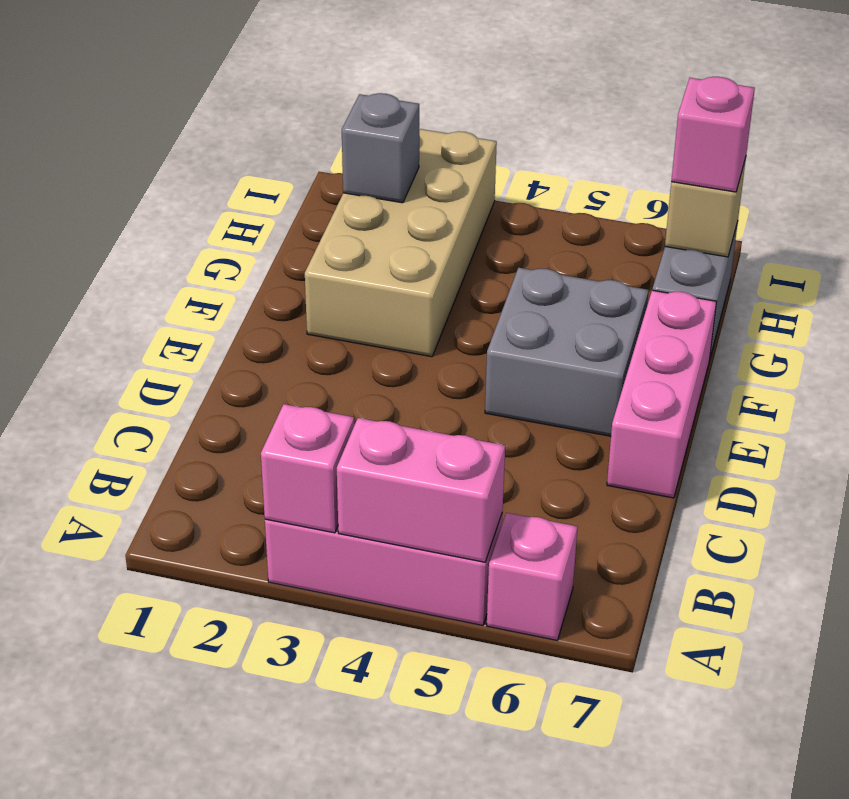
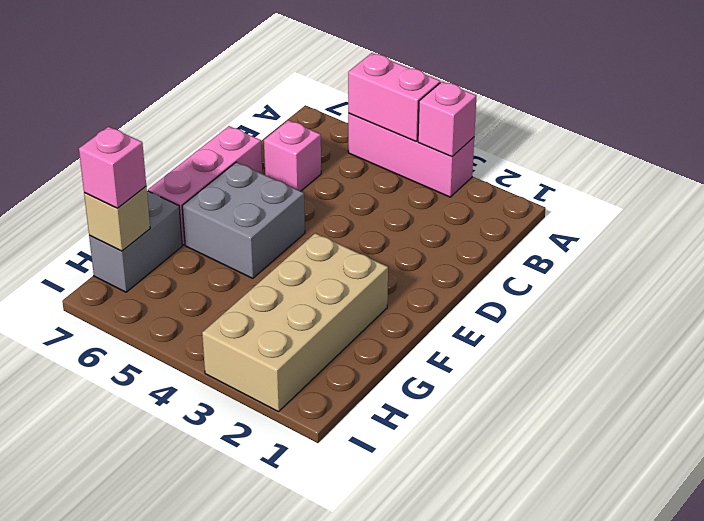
pink 1x1 brick [487,513,577,640] -> pink 1x1 brick moved to [264,120,321,191]
grey 1x1 brick [342,93,419,203] -> none

